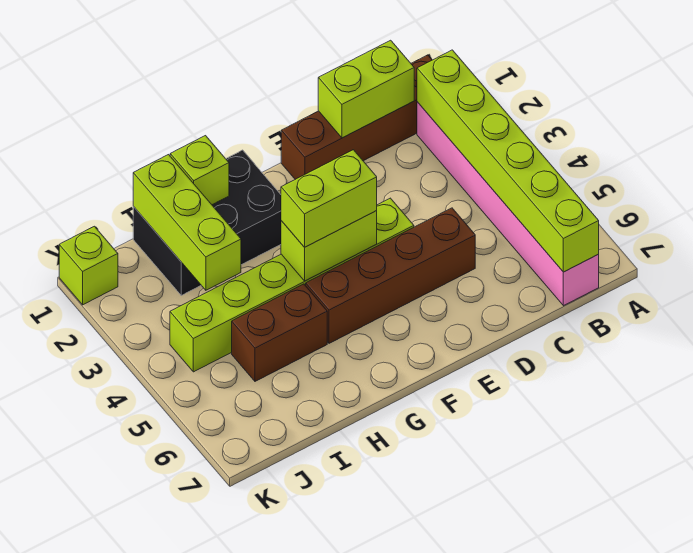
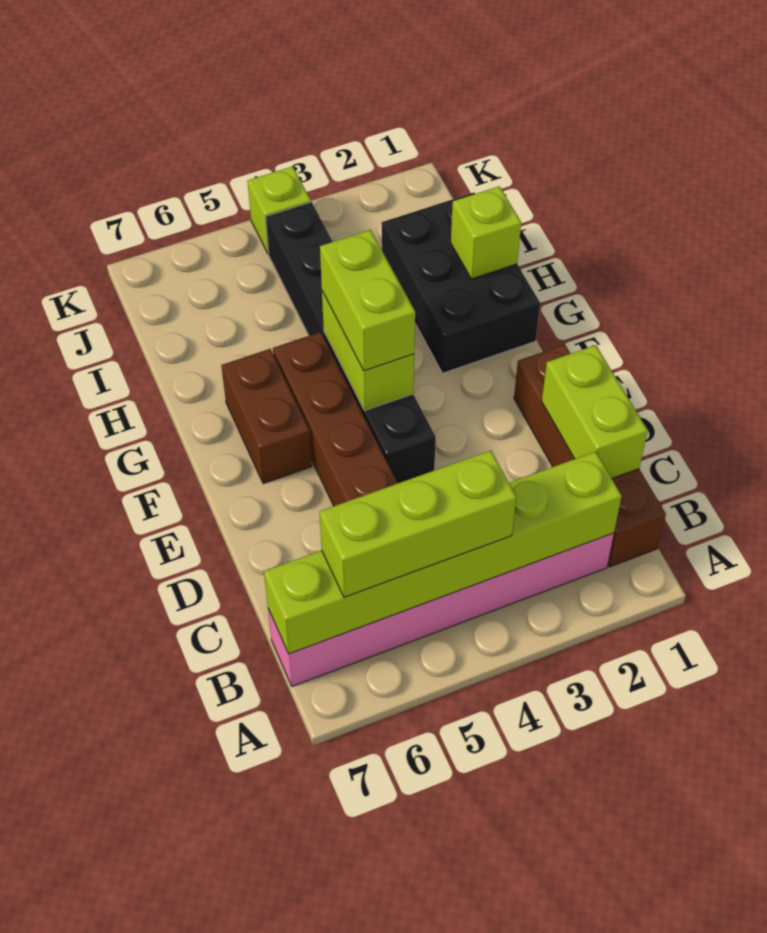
lime 1x6 brick [170,198,414,372] -> black 1x6 brick [266,202,436,483]
brown 1x2 brick [232,284,327,381] -> brown 1x2 brick moved to [221,349,312,484]
lime 1x3 brick [133,155,241,290] -> lime 1x3 brick moved to [320,451,516,597]
lime 1x1 brick [59,226,118,305] -> lime 1x1 brick moved to [247,166,311,254]

